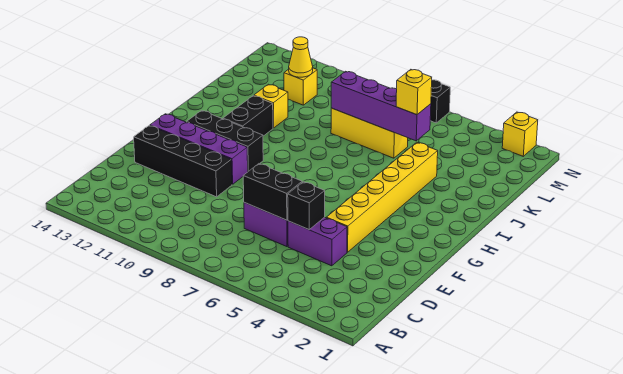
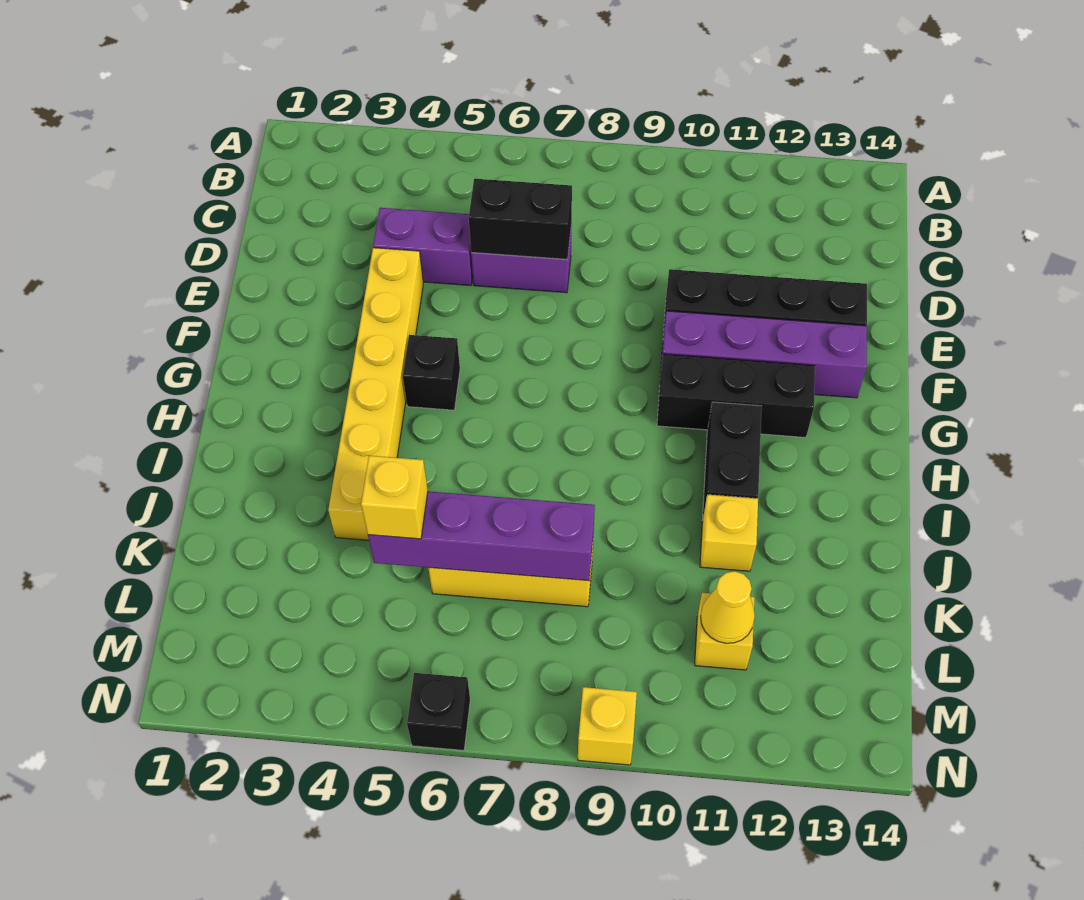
black 1x1 brick [288,182,325,230] -> black 1x1 brick moved to [403,335,460,410]
yellow 1x1 brick [502,112,538,156] -> yellow 1x1 brick moved to [578,687,637,765]

